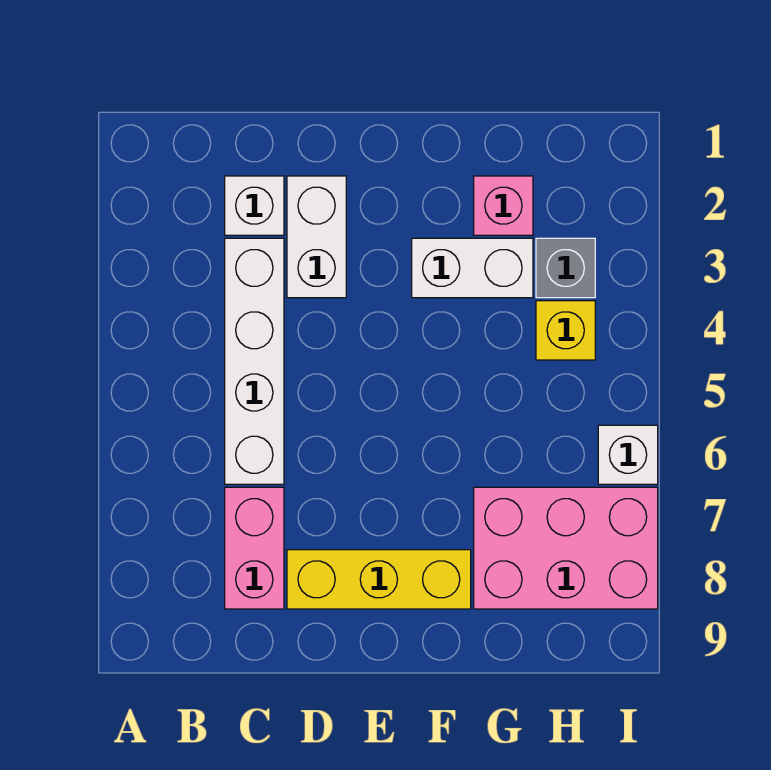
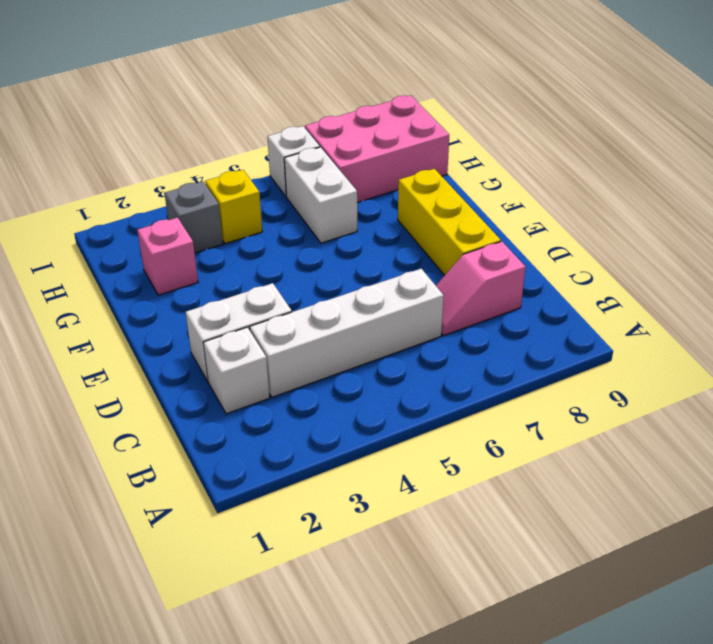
pink 1x2 brick [225,487,284,609] -> pink 1x2 slope [436,241,525,336]
white 1x2 brick [412,238,533,298] -> white 1x2 brick moved to [284,147,357,243]
pink 2x3 brick [474,487,658,609] -> pink 2x3 brick turned to [305,95,449,202]

